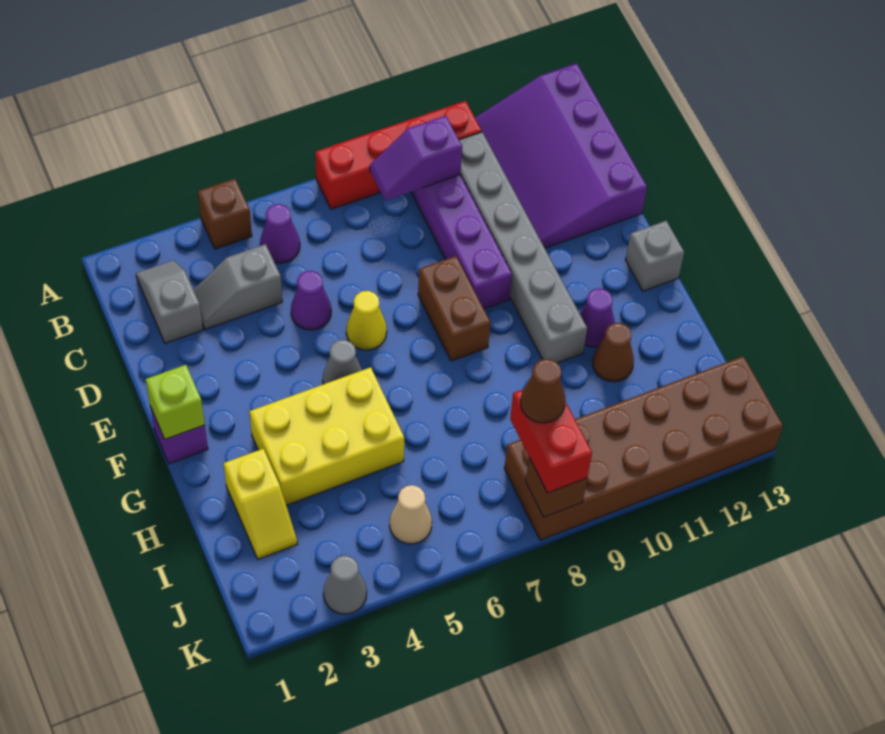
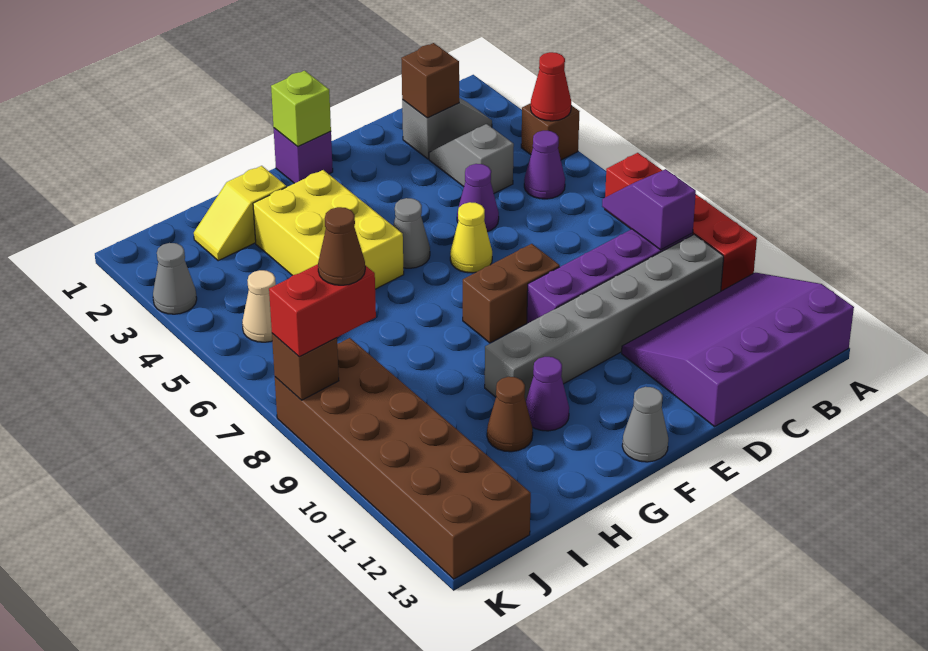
none -> red 1x1 cone [531,52,571,121]
none -> brown 1x1 brick [401,43,459,118]
grey 1x1 brick [626,221,684,291] -> grey 1x1 cone [622,387,668,462]

